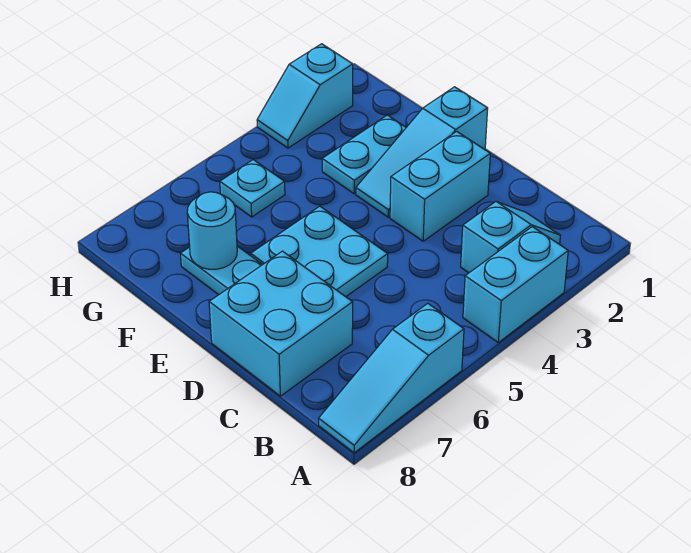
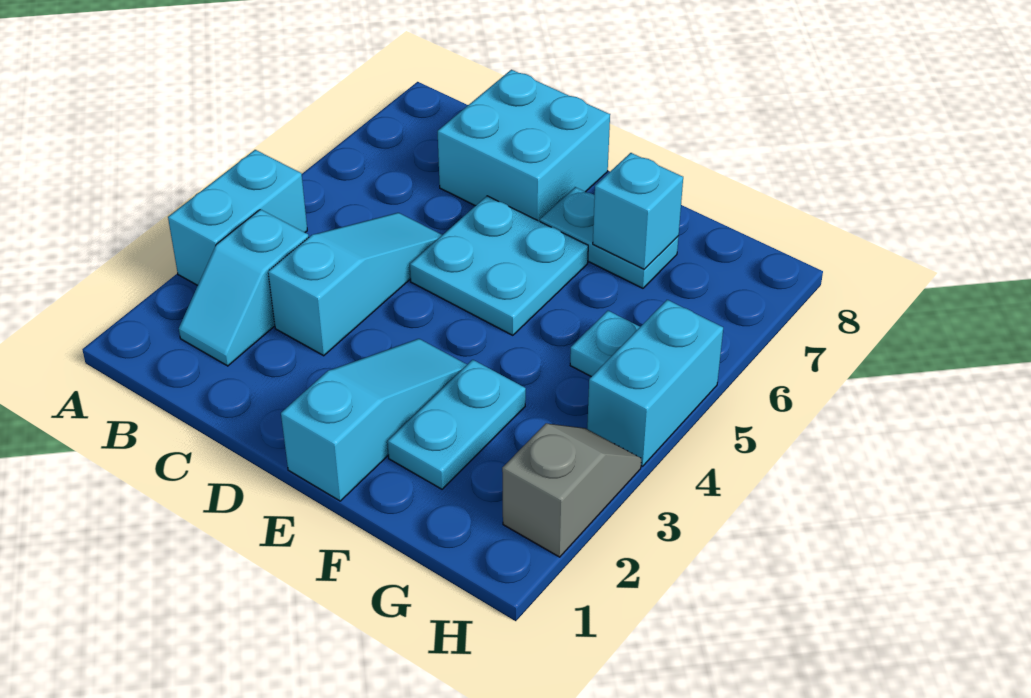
cyan 1x3 slope [319,304,464,453] -> cyan 1x3 slope moved to [268,213,442,356]
cyan 1x2 brick [390,131,490,241] -> cyan 1x2 brick moved to [587,300,723,466]
cyan 1x1 round brick [187,192,237,269] -> cyan 1x1 brick [593,153,683,269]
cyan 1x2 slope [257,44,353,148] -> grey 1x2 slope [502,423,641,557]

